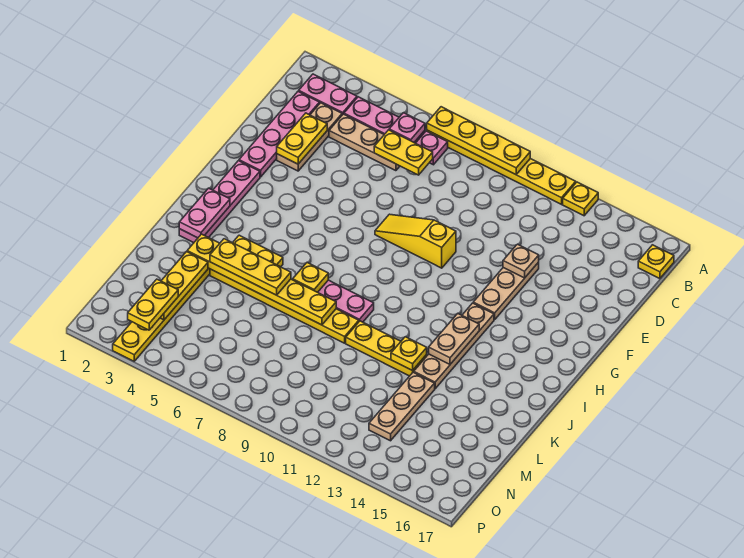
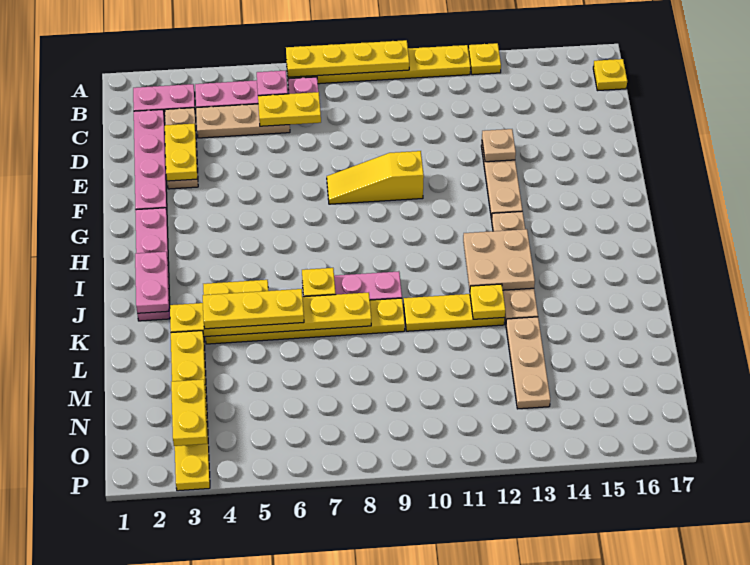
tan 1x2 plate [429,314,479,364] -> tan 2x2 plate [463,229,535,291]

